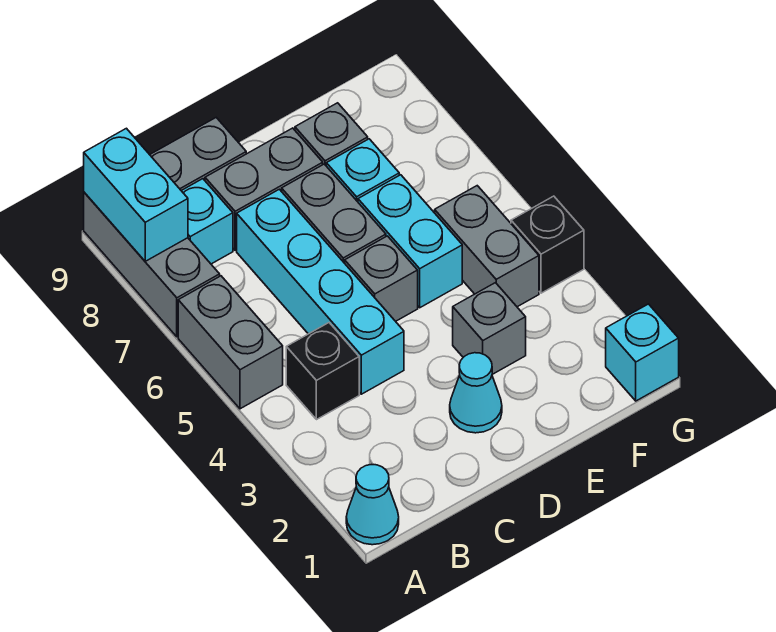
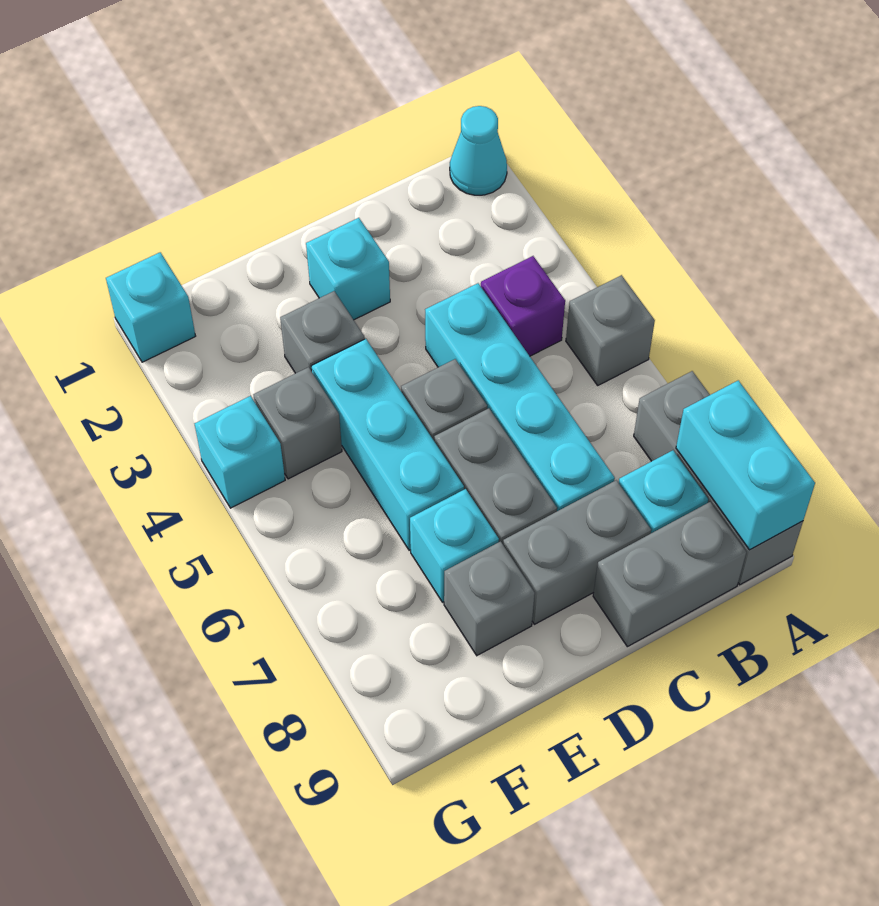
grey 1x2 brick [178,276,283,409] -> grey 1x1 brick [566,275,655,385]
black 1x1 brick [286,323,359,420] -> purple 1x1 brick [481,256,565,356]
cyan 1x1 cone [450,353,502,433] -> cyan 1x1 brick [306,218,390,320]
cyan 1x2 brick [358,175,462,308] -> cyan 1x3 brick [312,339,464,550]
grey 1x2 brick [435,186,539,307] -> grey 1x1 brick [253,367,342,479]
black 1x1 brick [511,196,584,293] -> cyan 1x1 brick [195,396,285,508]

